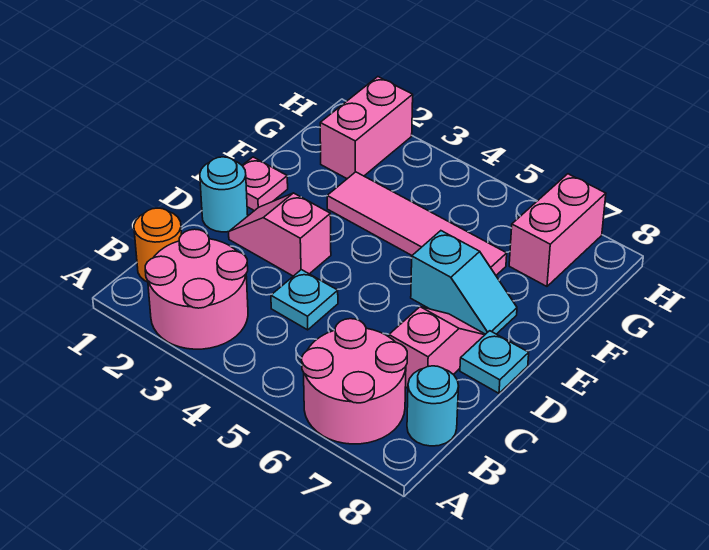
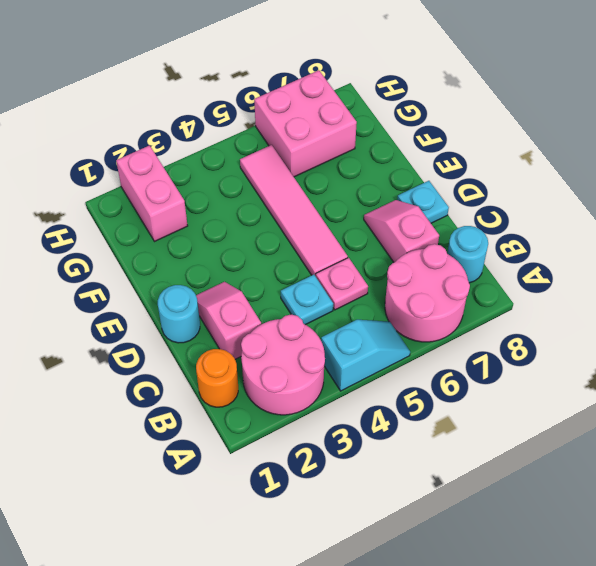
pink 1x2 slope [229,193,331,276] -> pink 1x2 slope turned to [196,282,261,359]
pink 1x1 plate [242,157,288,211] -> pink 1x1 plate moved to [316,258,368,310]
cyan 1x2 slope [411,231,517,334] -> cyan 1x2 slope moved to [321,320,410,391]
pink 1x4 tile [327,172,507,275] -> pink 1x4 tile turned to [240,145,348,276]
pink 1x2 brick [509,174,606,286] -> pink 2x2 brick [254,70,357,177]

